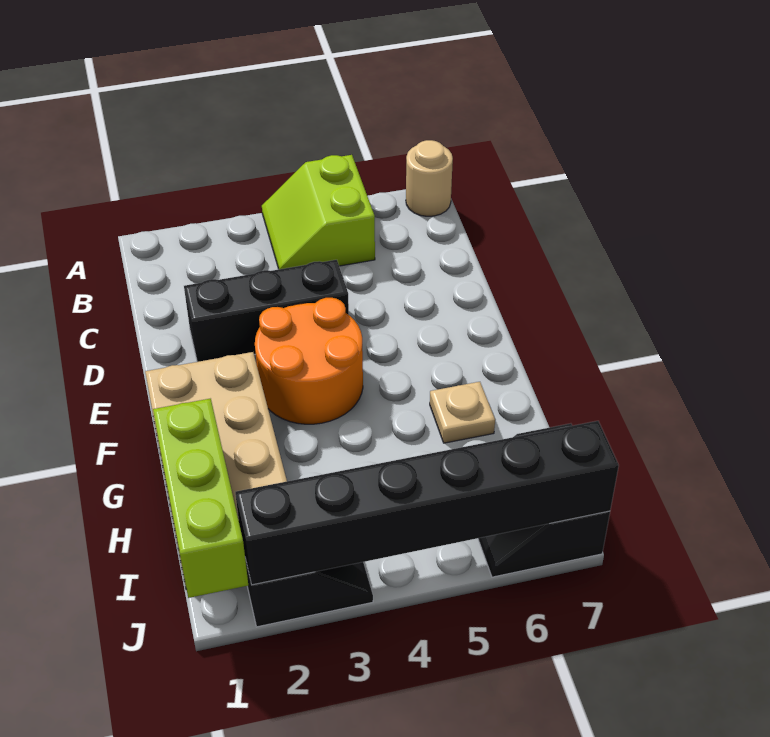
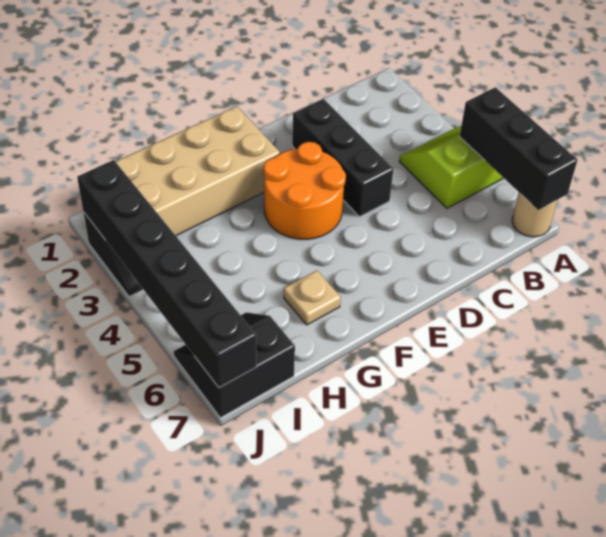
none -> black 1x3 brick [460,87,577,210]
lime 1x3 brick [153,399,248,598] -> none

